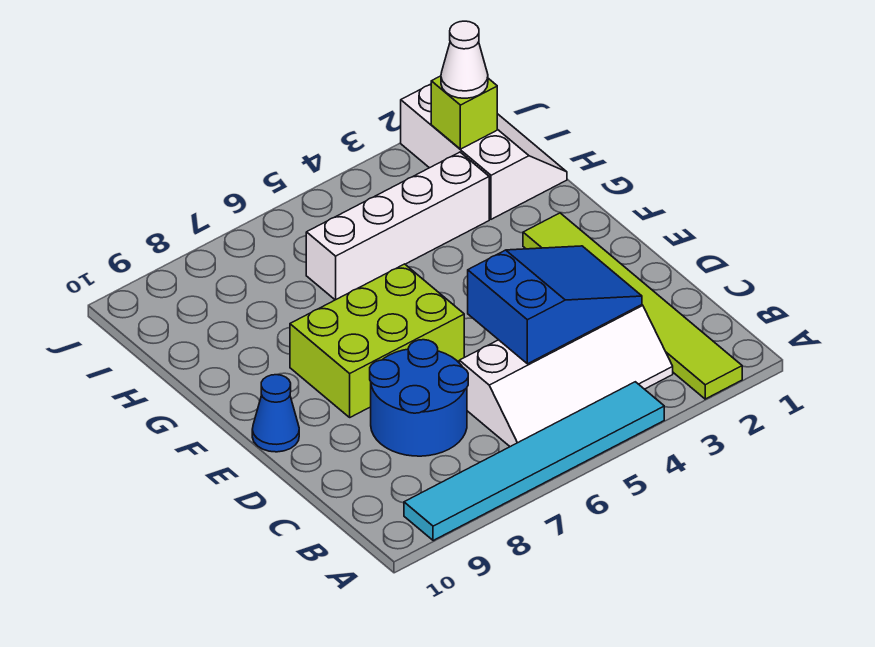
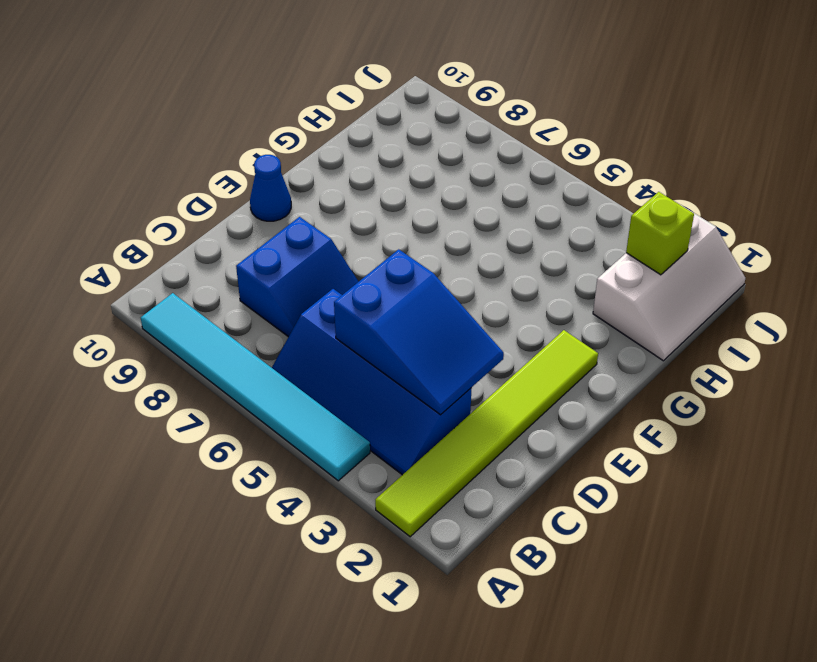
white 2x4 slope [459,305,673,447] -> blue 2x4 slope [272,289,472,475]
blue 2x2 round brick [370,340,468,456] -> blue 2x2 slope [236,217,359,337]
lime 2x3 brick [290,264,464,417] -> none
white 1x4 brick [306,152,489,300] -> none
white 1x1 cone [441,21,488,98] -> none

